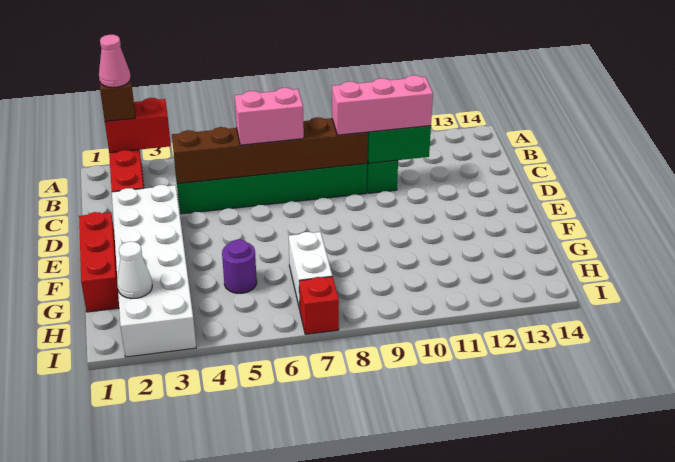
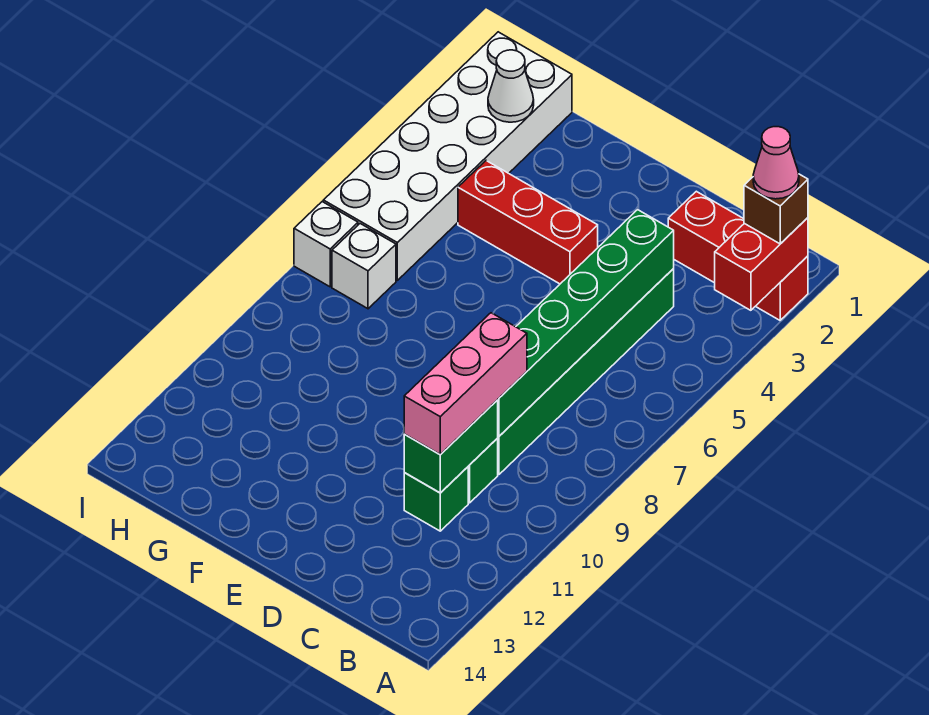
brown 1x6 brick [172,117,368,184] -> green 1x6 brick [498,210,674,436]
pink 1x2 brick [235,88,304,145] -> none
none -> green 1x1 brick [404,467,468,531]
white 2x6 brick [112,185,196,357] -> white 2x6 brick turned to [323,32,572,280]
red 1x3 brick [79,212,119,312] -> red 1x3 brick moved to [458,161,598,284]
purple 1x1 round brick [222,240,257,293] -> none
white 1x2 brick [289,232,332,309] -> white 1x1 brick [332,224,396,309]
red 1x1 brick [299,277,339,334] -> white 1x1 brick [294,202,358,287]

